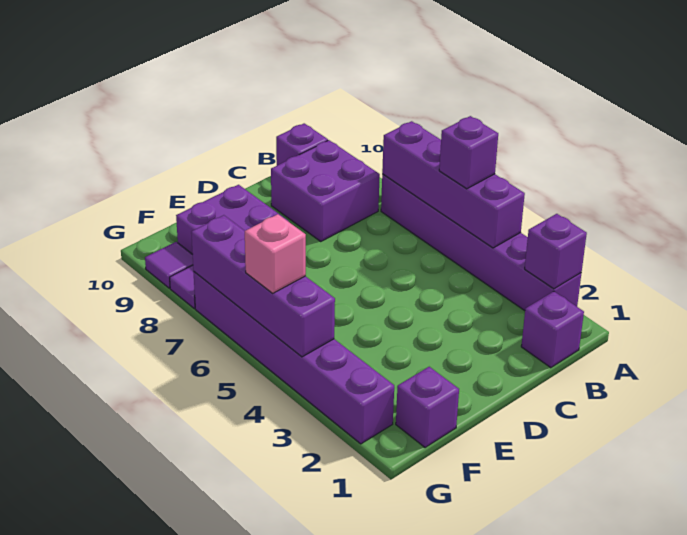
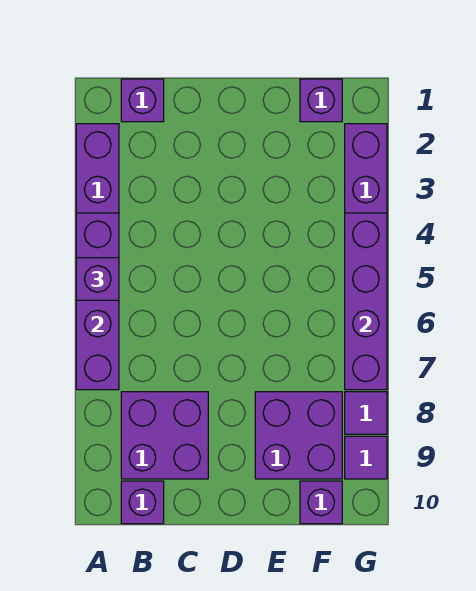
purple 1x1 brick [525,214,587,289] -> purple 1x1 brick moved to [300,481,342,524]
pink 1x1 brick [245,214,306,293] -> none

